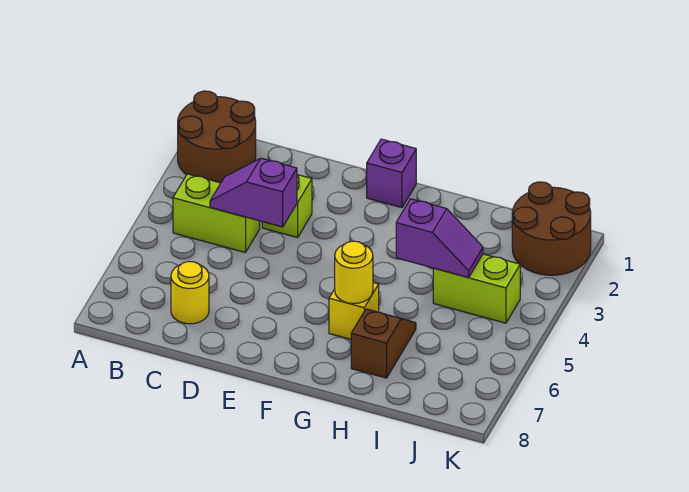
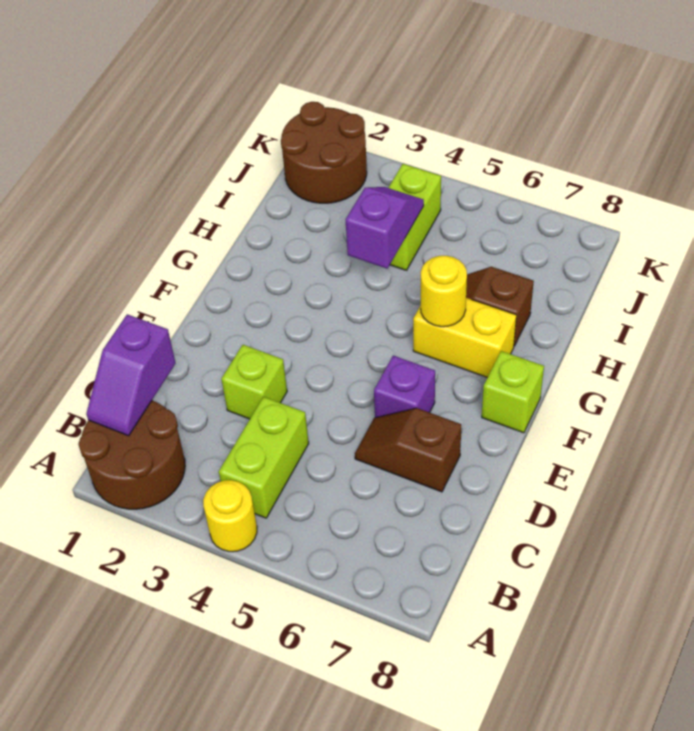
purple 1x2 slope [210,158,297,227] -> purple 1x2 slope moved to [86,314,176,436]
yellow 1x1 round brick [171,261,209,324] -> yellow 1x1 round brick moved to [203,480,257,552]
none -> brown 1x2 slope [355,408,461,492]
purple 1x1 brick [367,139,416,208] -> purple 1x1 brick moved to [374,356,435,418]
none -> lime 1x1 brick [482,351,544,433]
yellow 1x1 brick [329,283,379,339] -> yellow 1x2 brick [413,298,516,377]

